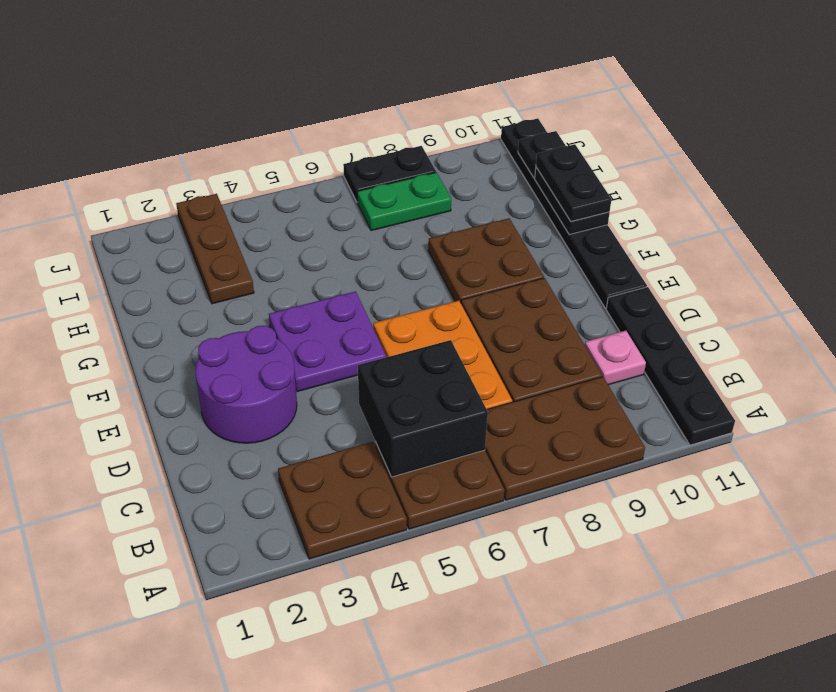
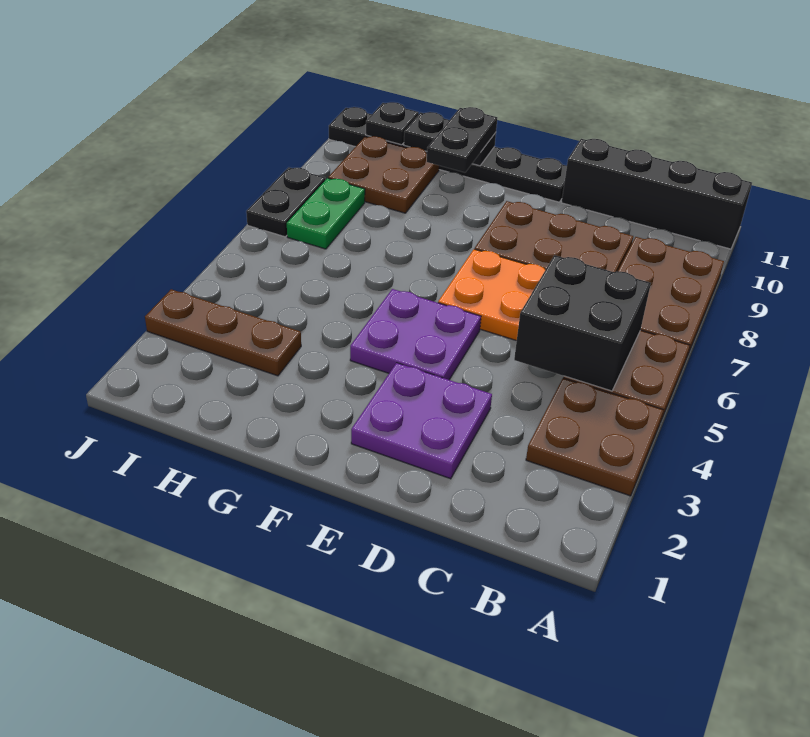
black 1x4 plate [606,287,735,445] -> black 1x4 brick [562,139,752,249]
pink 1x1 plate [585,331,646,385] -> none
purple 2x2 round brick [196,326,297,443] -> purple 2x2 plate [351,363,492,479]
brown 2x2 plate [428,218,544,303] -> brown 2x2 plate moved to [328,136,439,213]
black 1x2 plate [536,144,611,221] -> black 1x2 plate turned to [427,107,497,172]

